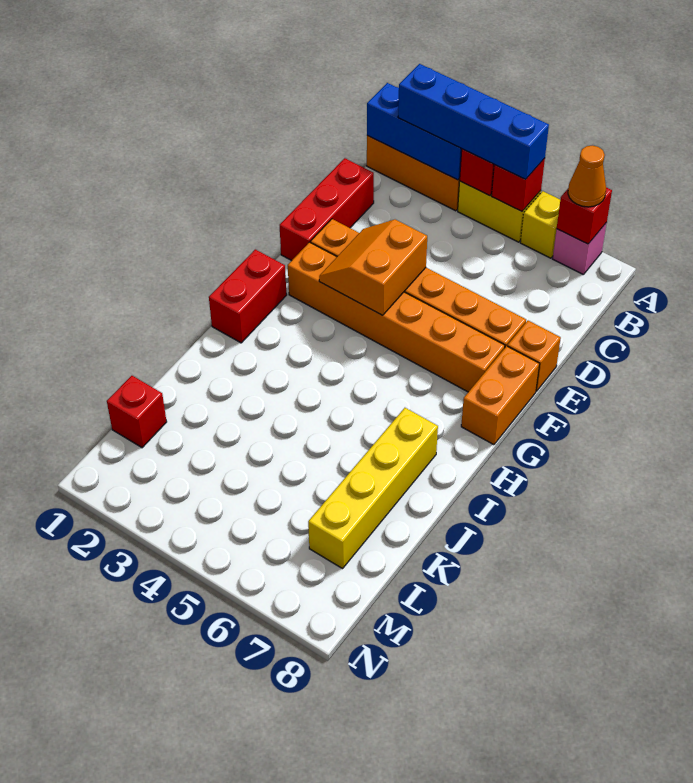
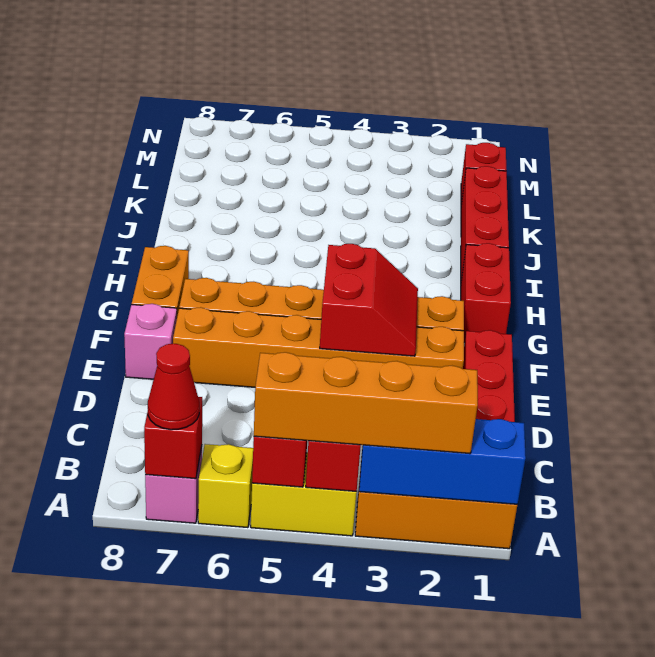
blue 1x4 brick [398,64,549,179] -> orange 1x4 brick [254,352,478,454]
orange 1x1 cone [568,146,606,207] -> red 1x1 cone [148,344,199,430]
orange 2x2 slope [319,219,427,315] -> red 2x2 slope [320,244,418,356]
orange 1x1 brick [508,321,561,391] -> pink 1x1 brick [124,304,177,379]
none -> red 1x3 brick [461,166,509,280]
yellow 1x4 brick [308,408,438,569] -> none

